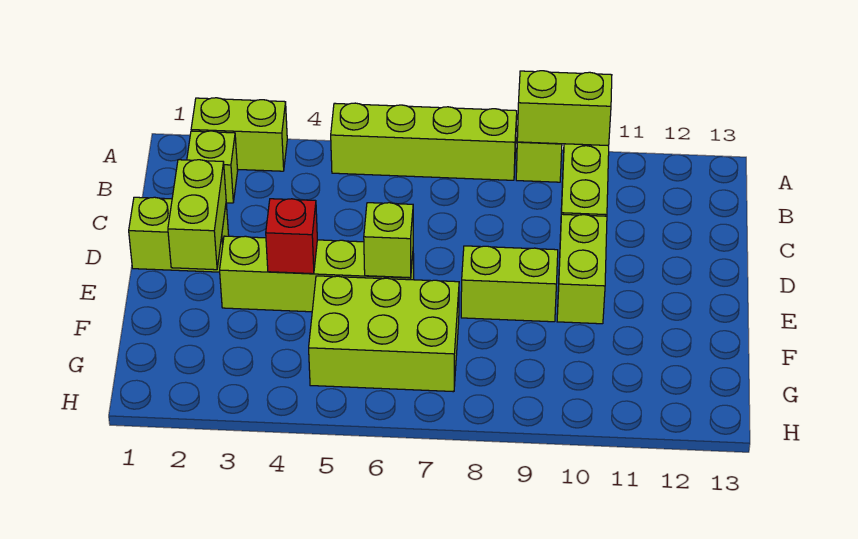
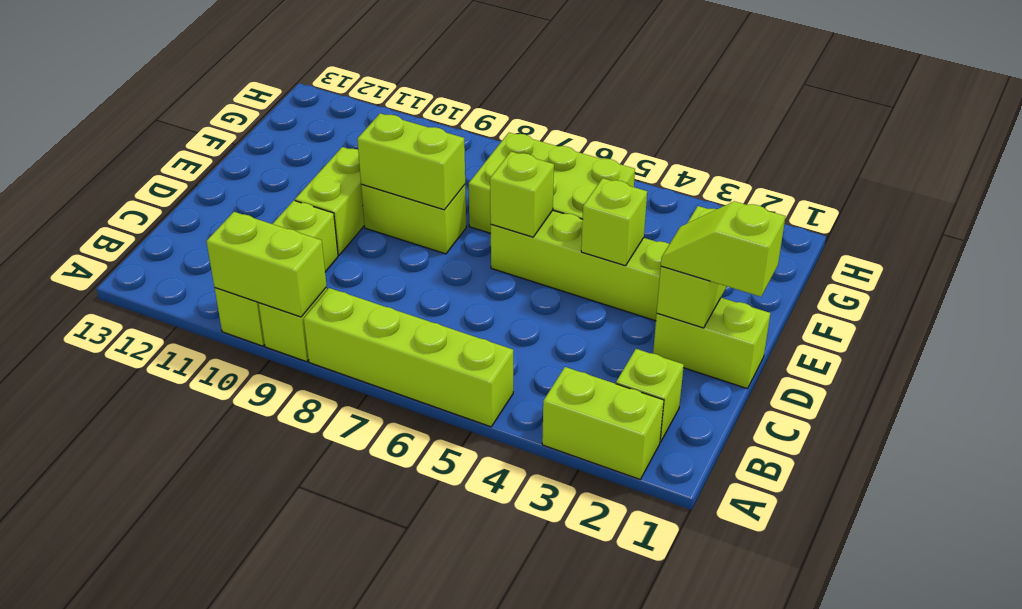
none -> lime 1x2 slope [661,201,785,297]
red 1x1 brick [266,199,317,274] -> lime 1x1 brick [581,178,647,266]
none -> lime 1x2 brick [357,113,465,210]

